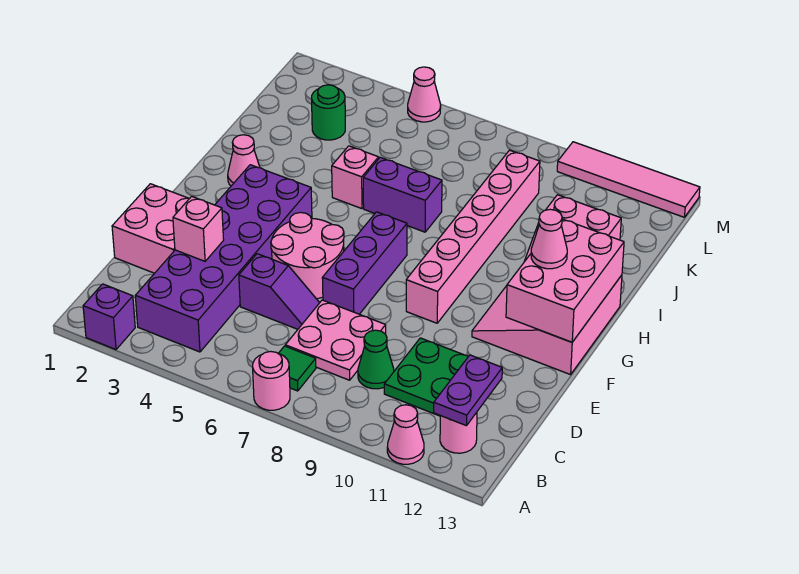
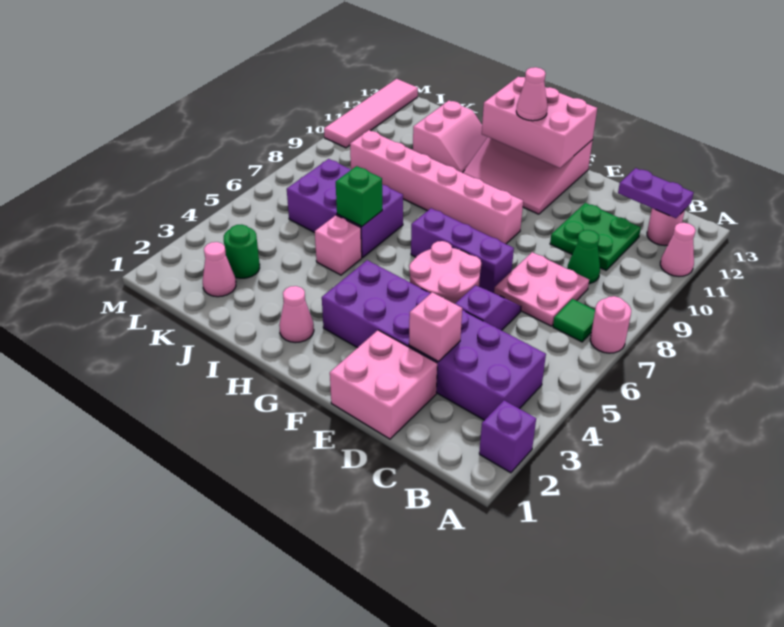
purple 1x2 brick [363,158,442,232] -> purple 2x3 brick [287,159,403,258]
none -> green 1x1 brick [336,166,382,227]
pink 1x1 cone [408,67,441,122] -> pink 1x1 cone moved to [203,242,236,297]

